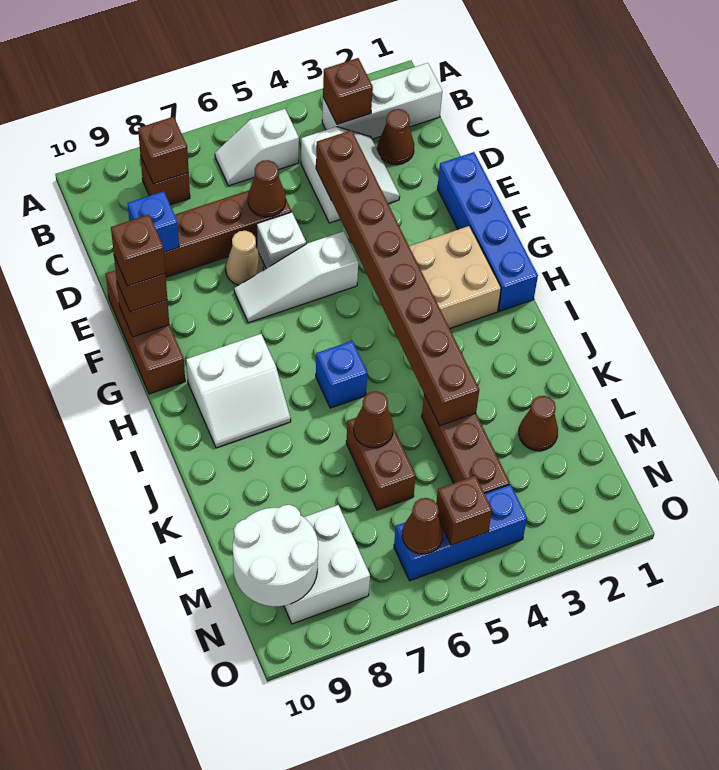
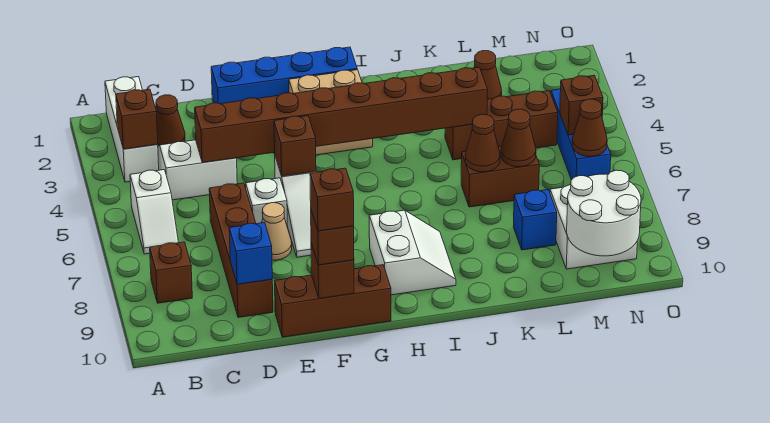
brown 1x1 brick [138,117,189,184] -> brown 1x1 brick moved to [274,116,316,176]
brown 1x1 cone [248,160,286,217] -> brown 1x1 cone moved to [501,109,536,167]
blue 1x1 brick [316,341,367,408] -> blue 1x1 brick moved to [513,189,557,250]

